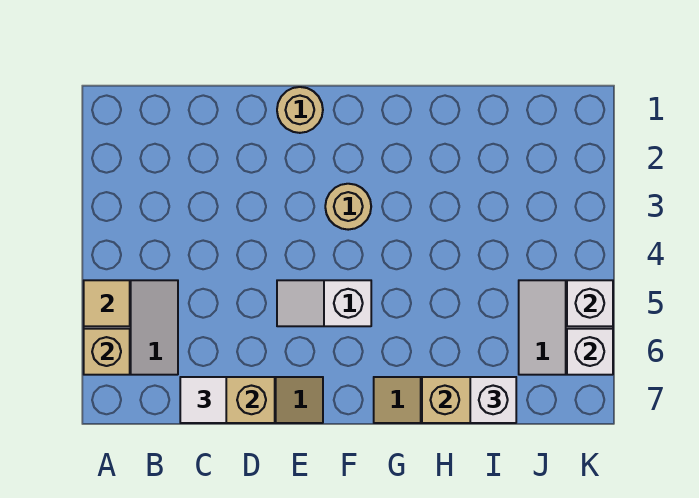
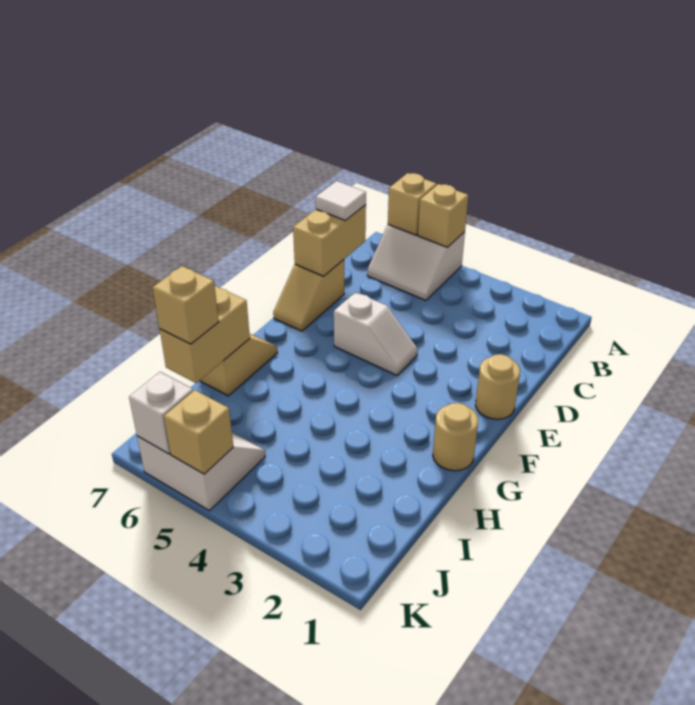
tan 1x1 tile [84,280,130,326] -> tan 1x1 brick [418,184,468,247]
white 1x2 slope [277,280,371,326] -> white 1x2 slope turned to [334,292,418,375]
tan 1x1 round brick [325,184,371,230] -> tan 1x1 round brick moved to [433,403,478,471]
white 1x1 brick [470,377,516,423] -> tan 1x1 brick [153,266,219,344]
white 1x1 brick [567,280,613,326] -> tan 1x1 brick [164,390,233,474]

